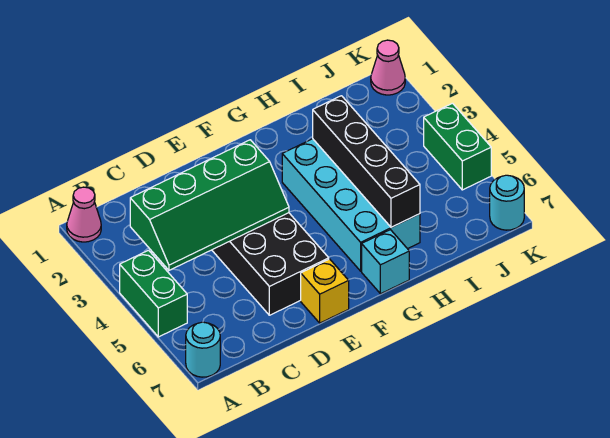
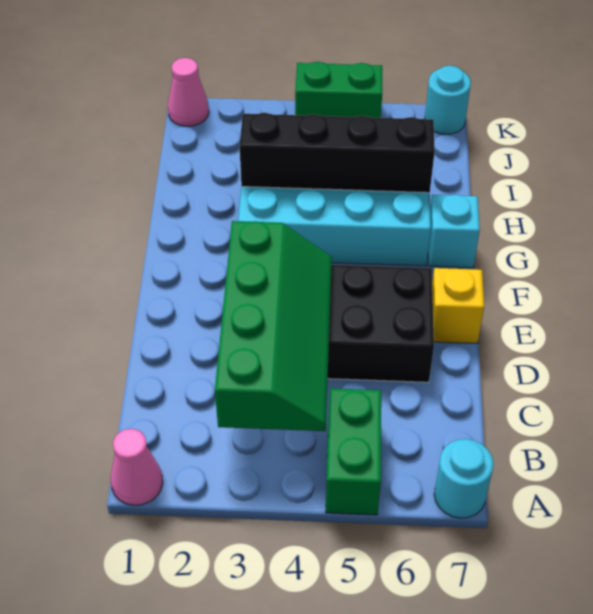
green 1x2 brick [120,250,187,337] -> green 1x2 brick turned to [326,388,381,515]

